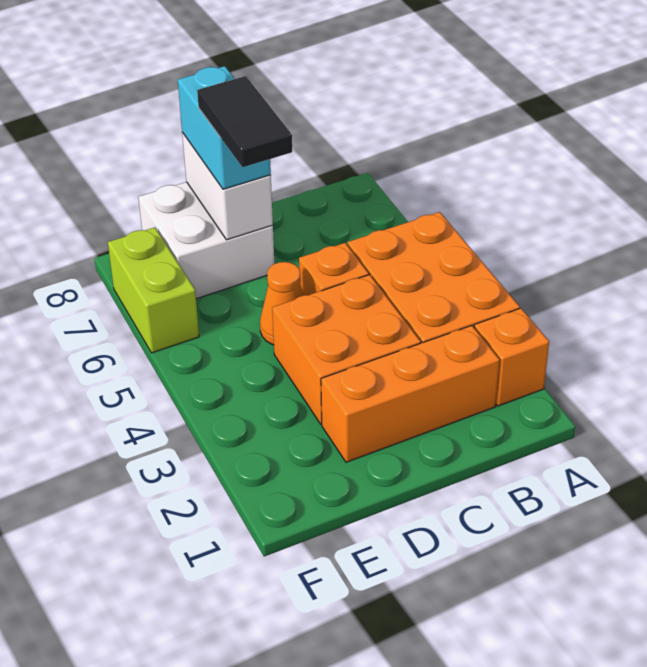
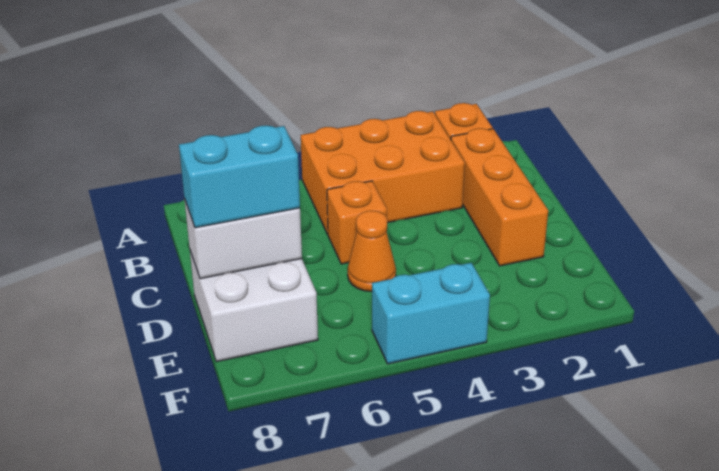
orange 2x2 brick [272,275,421,424] -> none
black 1x2 tile [197,76,292,167] -> none
none -> cyan 1x2 brick [372,263,490,364]
lime 1x2 brick [108,227,199,353] -> none

